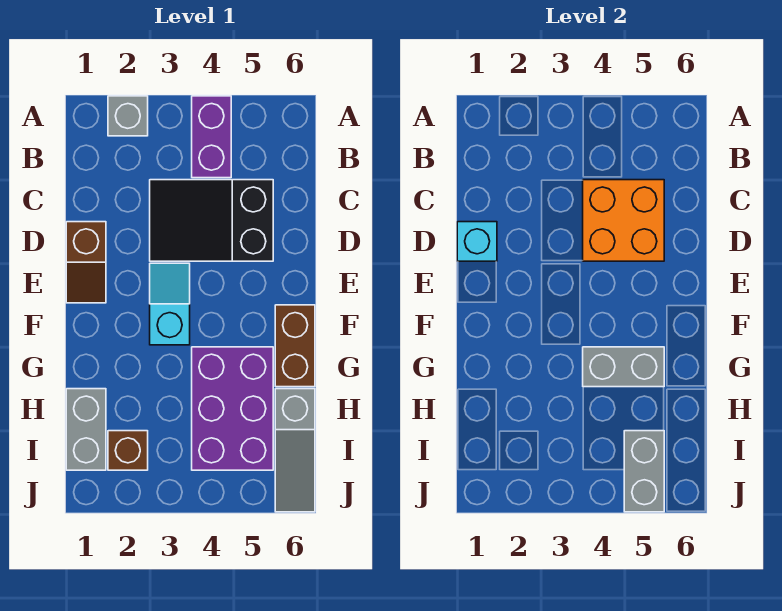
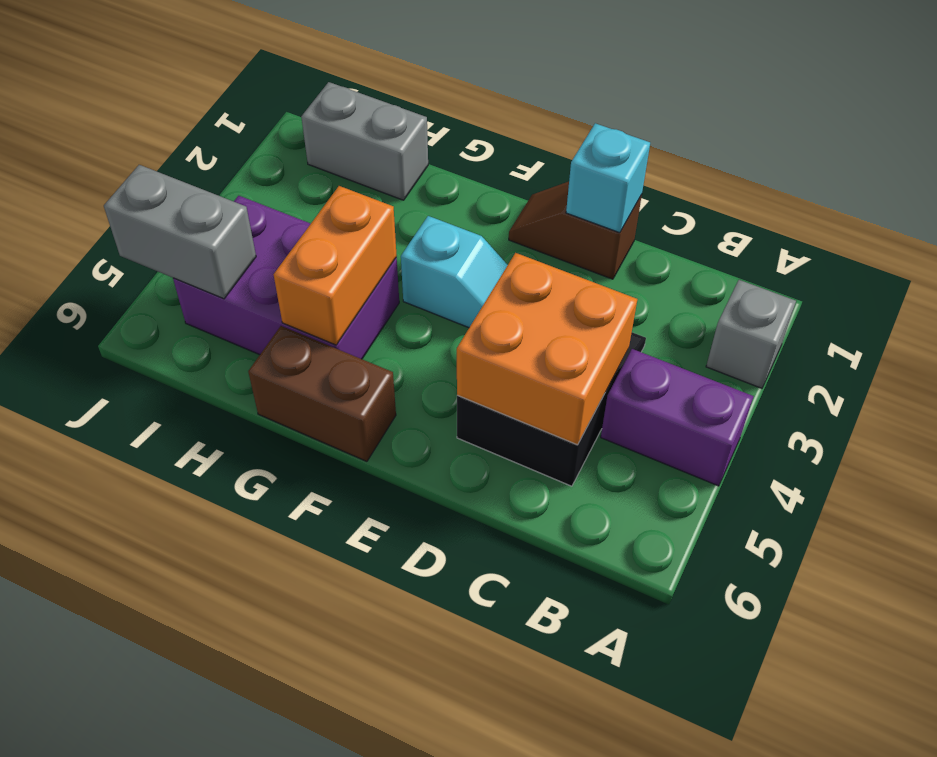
grey 1x2 brick [583,347,664,387] -> orange 1x2 brick [274,186,397,345]
grey 1x3 slope [275,389,315,512] -> none
brown 1x1 brick [108,431,148,470] -> none

